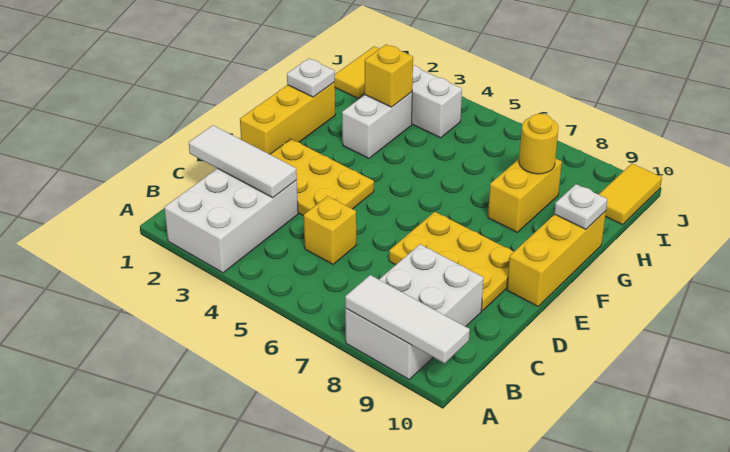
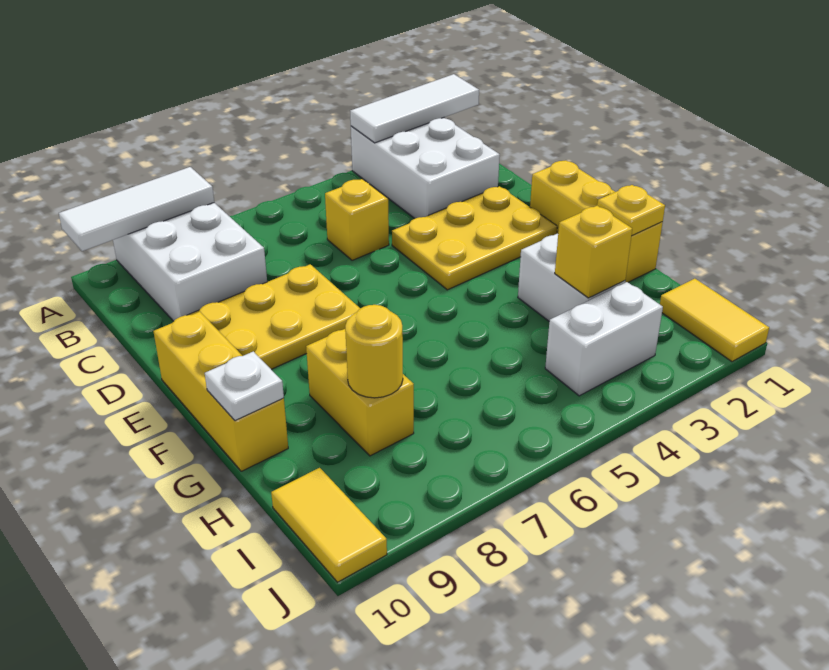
white 1x3 tile [189,125,297,198] -> white 1x3 tile moved to [350,74,479,143]
white 1x1 plate [287,58,335,97] -> yellow 1x1 plate [597,185,665,235]

